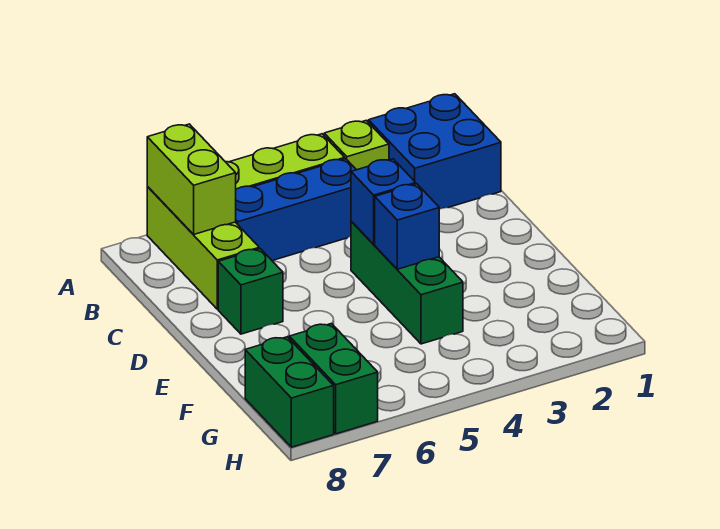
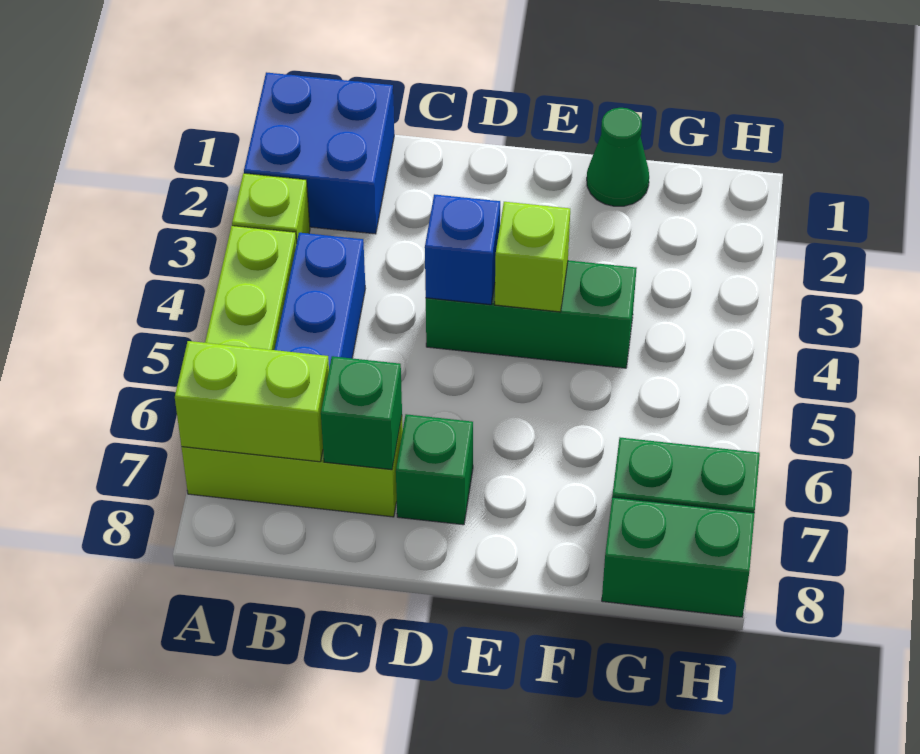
none -> green 1x1 brick [321,356,402,470]
blue 1x1 brick [375,184,439,269] -> lime 1x1 brick [495,202,570,312]
none -> green 1x1 cone [587,108,649,206]

